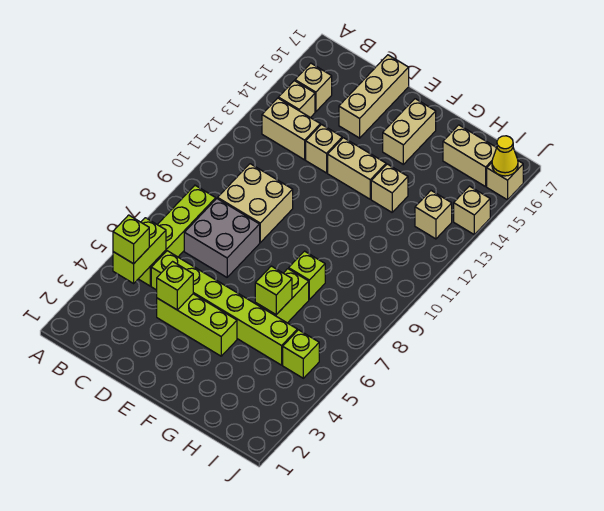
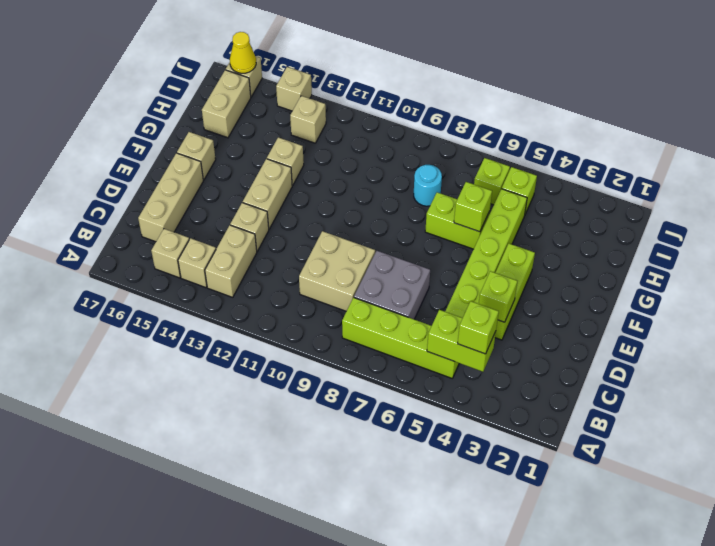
tan 1x3 brick [339,55,409,138] -> tan 1x3 brick turned to [138,153,203,242]
tan 1x2 brick [383,99,436,164] -> tan 1x1 brick [177,132,216,180]
lime 1x1 brick [289,251,325,299] -> lime 1x1 brick moved to [474,158,510,205]
none -> cyan 1x1 round brick [414,165,442,206]

